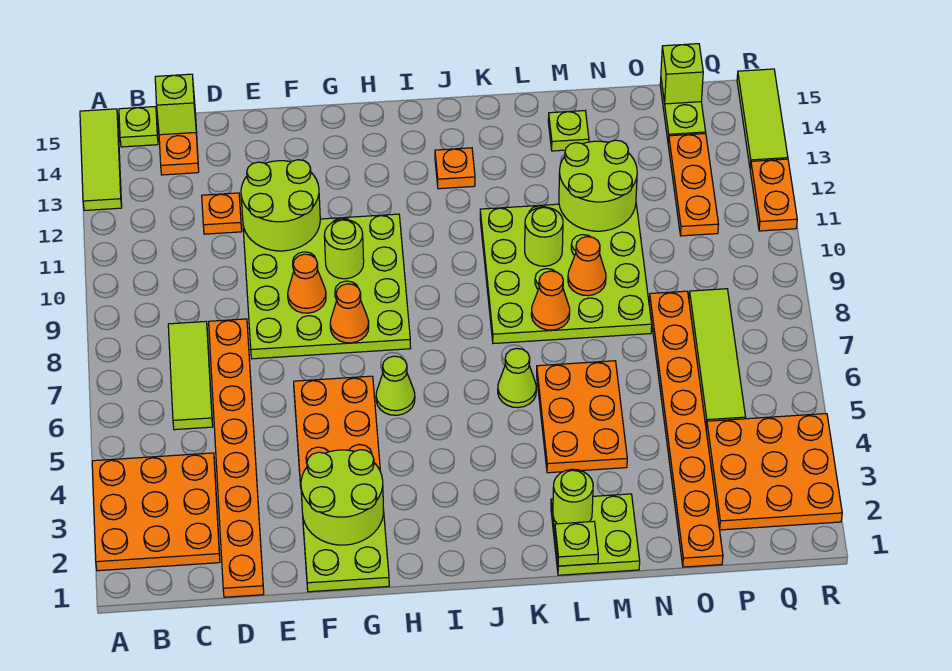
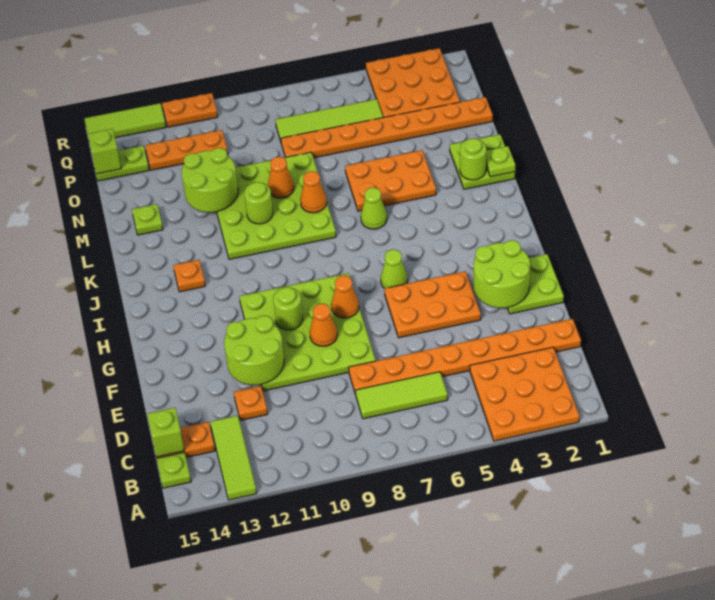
lime 1x3 tile [80,109,122,211] -> lime 1x3 tile turned to [210,416,257,500]

